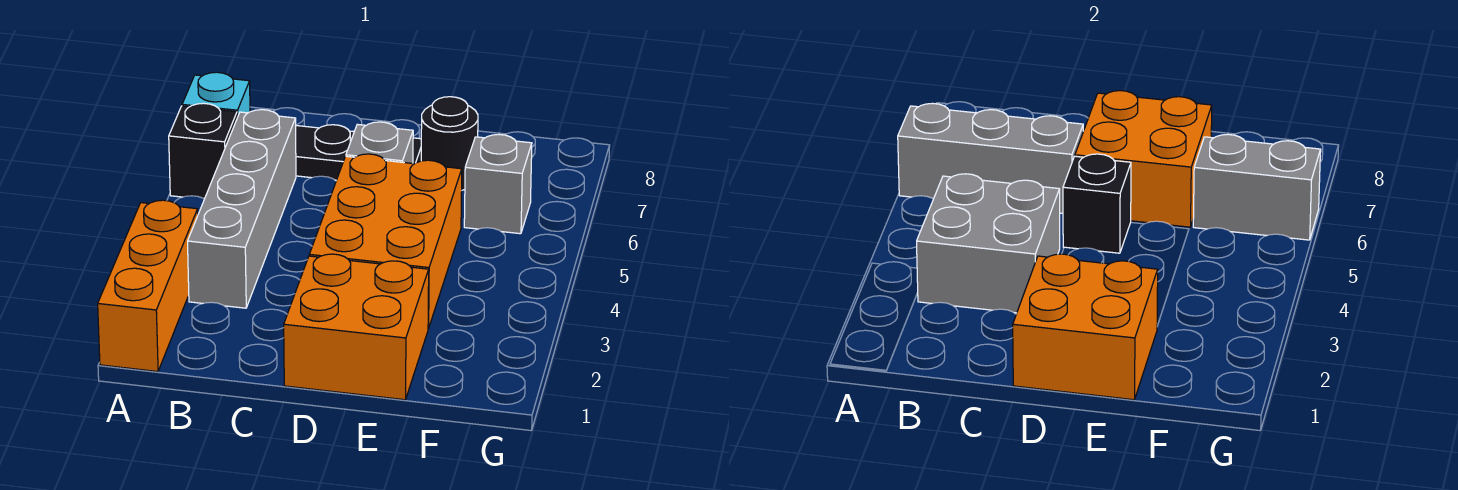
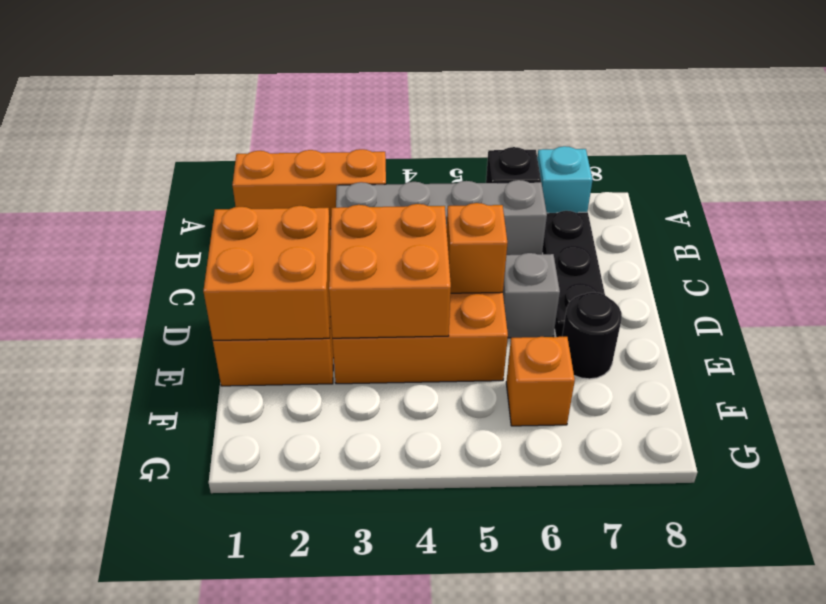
grey 1x3 brick [898,103,1083,213] -> none
grey 2x2 brick [917,174,1060,313] -> none
black 1x1 brick [1063,154,1131,253] -> orange 1x1 brick [447,203,507,293]
orange 2x2 brick [1075,91,1212,227] -> orange 2x2 brick moved to [329,204,451,338]
grey 1x1 brick [464,134,532,234] -> orange 1x1 brick [506,337,575,426]
grey 1x2 brick [1193,134,1320,240] -> none

